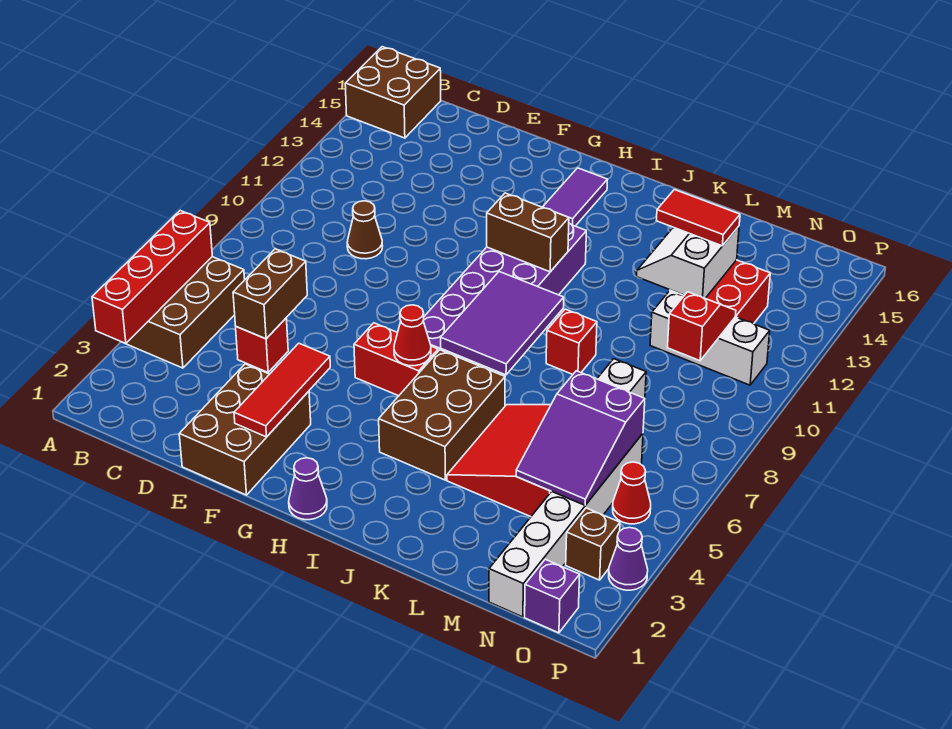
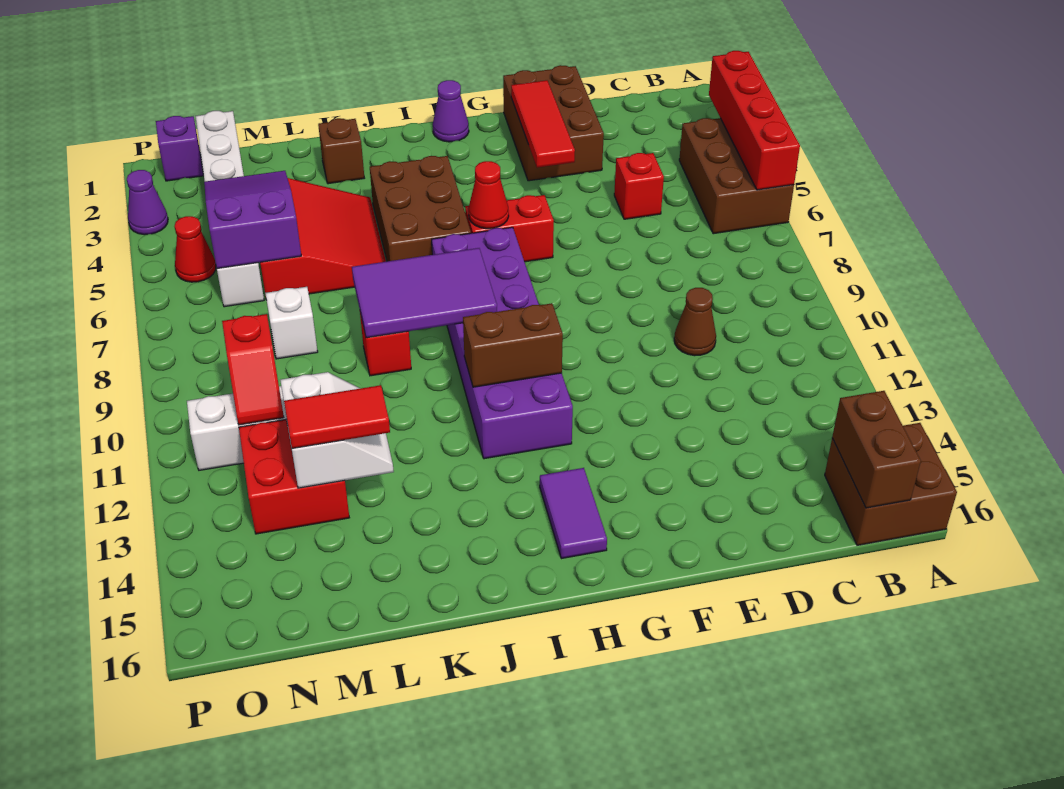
brown 1x2 brick [233,249,307,339] -> brown 1x2 brick moved to [832,391,921,508]
purple 2x3 tile [441,272,564,375] -> purple 2x3 tile turned to [352,248,497,338]
brown 1x1 brick [566,508,620,580] -> brown 1x1 brick moved to [318,118,364,184]

